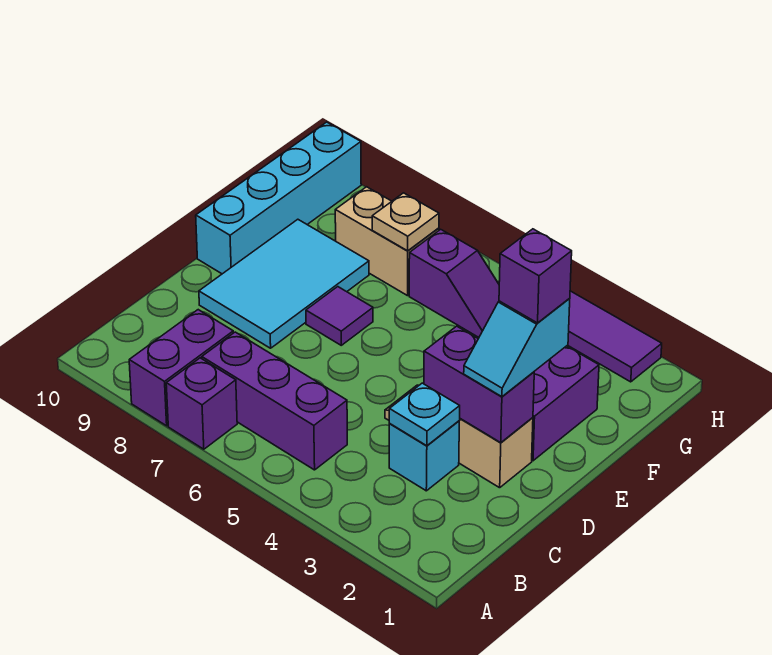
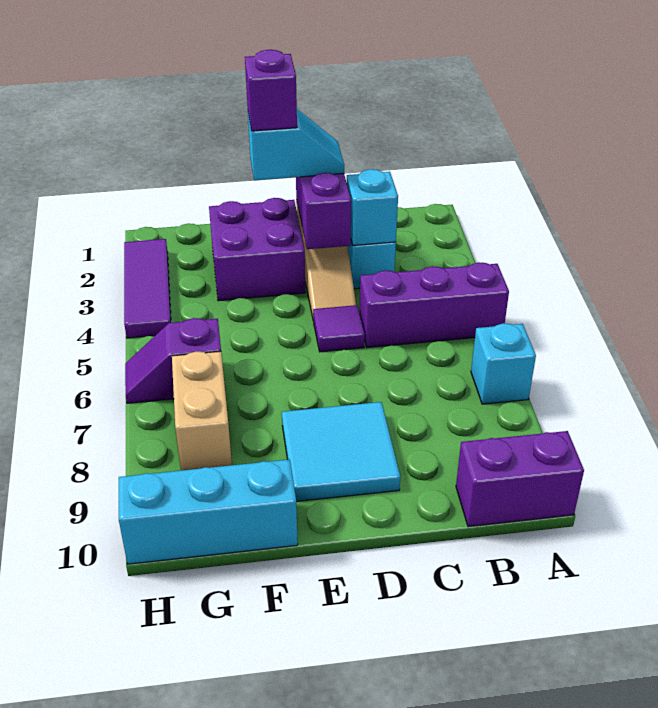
purple 1x1 brick [166,358,237,449] -> cyan 1x1 brick [471,323,536,404]
purple 1x2 brick [129,310,233,426] -> purple 1x2 brick moved to [456,431,584,527]
purple 1x3 brick [202,332,347,470] -> purple 1x3 brick turned to [359,262,509,347]
cyan 1x1 plate [389,383,460,446] -> cyan 1x1 brick [347,169,398,245]
cyan 2x3 tile [199,219,369,348] -> cyan 2x2 tile [282,402,400,502]
purple 1x1 tile [306,287,373,345] -> purple 1x1 tile moved to [313,305,365,352]
cyan 1x4 brick [196,122,361,274] -> cyan 1x3 brick [119,459,298,564]
purple 1x2 slope [409,229,499,337] -> purple 1x2 slope turned to [125,318,221,403]
tan 1x1 plate [372,193,439,251] -> none

